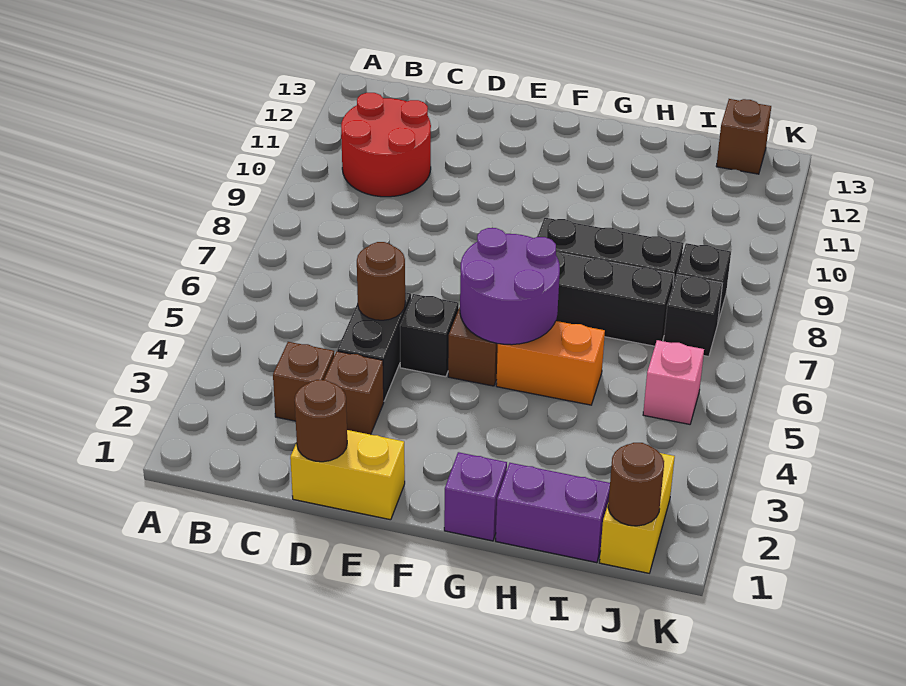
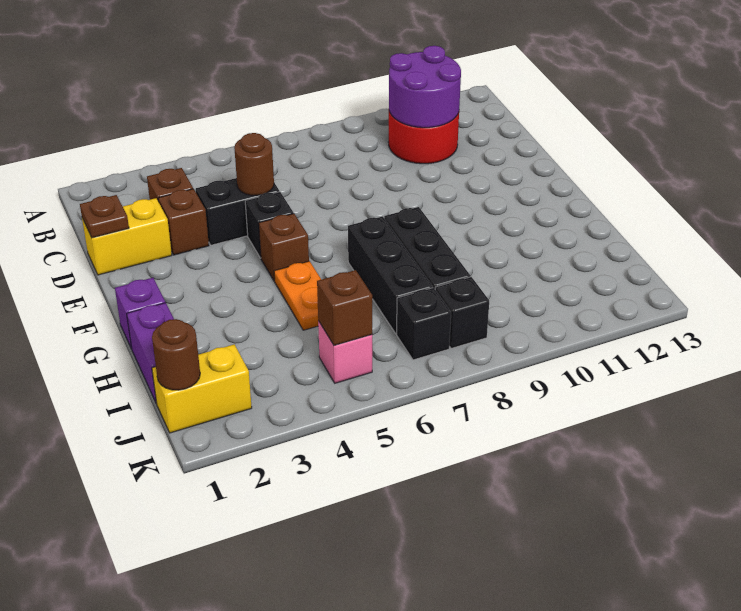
yellow 1x2 brick [290,430,405,520] -> yellow 1x2 brick turned to [82,198,172,275]
brown 1x1 round brick [295,380,347,462] -> brown 1x1 plate [80,195,129,238]
purple 2x2 round brick [460,228,560,345] -> purple 2x2 round brick moved to [389,46,461,128]
orange 1x2 brick [496,321,605,405] -> orange 1x2 plate [274,261,321,330]
brown 1x1 brick [716,99,771,174] -> brown 1x1 brick moved to [317,270,372,345]

